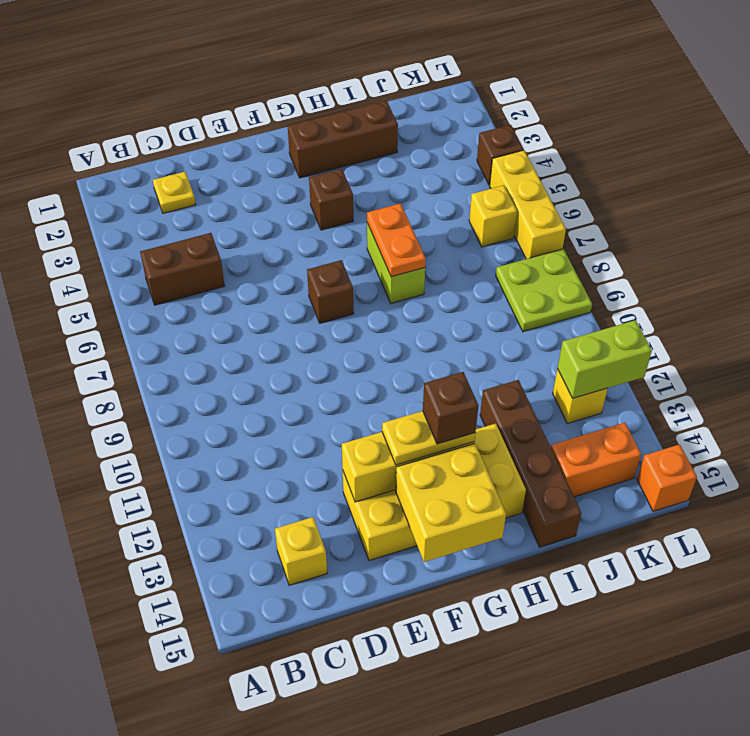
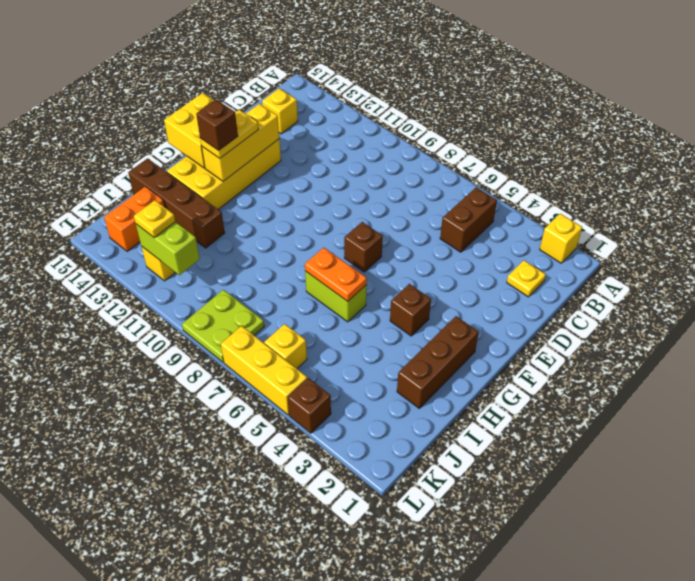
none -> yellow 1x1 brick [540,214,582,263]
lime 1x2 brick [557,320,652,398] -> lime 1x2 brick turned to [136,222,200,275]
none -> yellow 1x1 plate [134,200,175,238]
orange 1x1 brick [637,444,697,511] -> none

